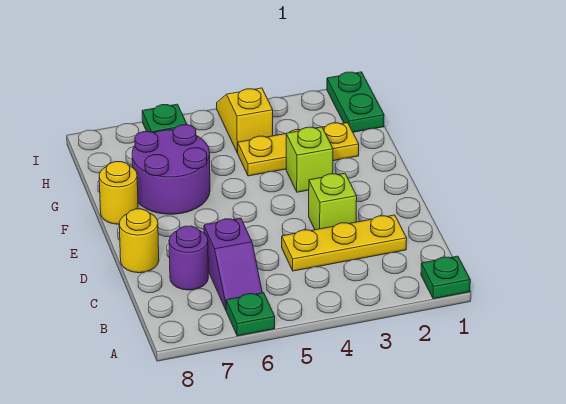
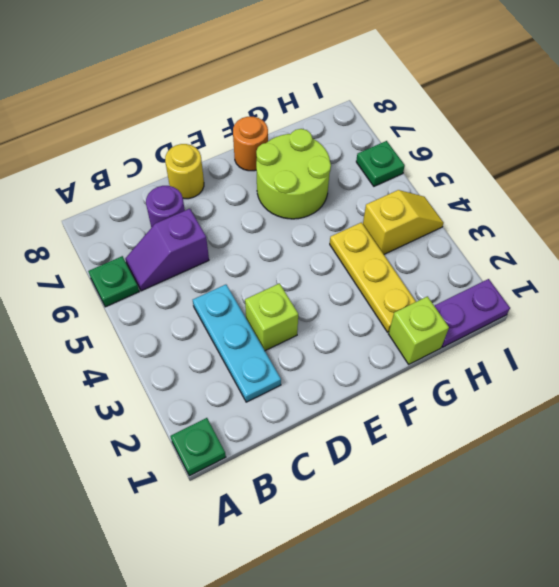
yellow 1x3 plate [282,215,407,271] -> cyan 1x3 plate [193,285,281,402]
lime 1x1 brick [286,127,333,192] -> lime 1x1 brick moved to [389,296,449,364]
purple 2x2 round brick [132,125,210,214] -> lime 2x2 round brick [256,129,331,219]
yellow 1x1 round brick [99,162,138,224] -> orange 1x1 round brick [233,116,268,171]
green 1x2 plate [327,72,384,132] -> purple 1x2 plate [434,279,510,347]

